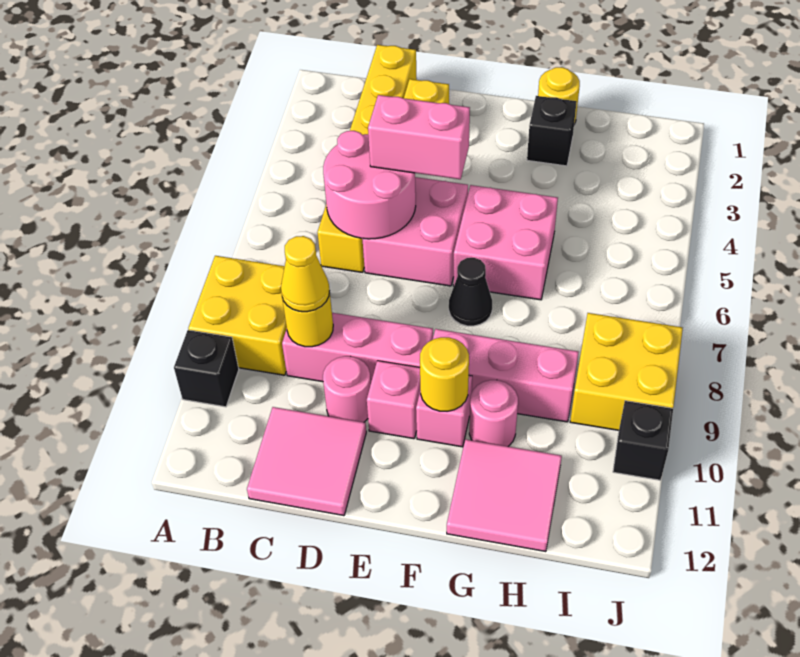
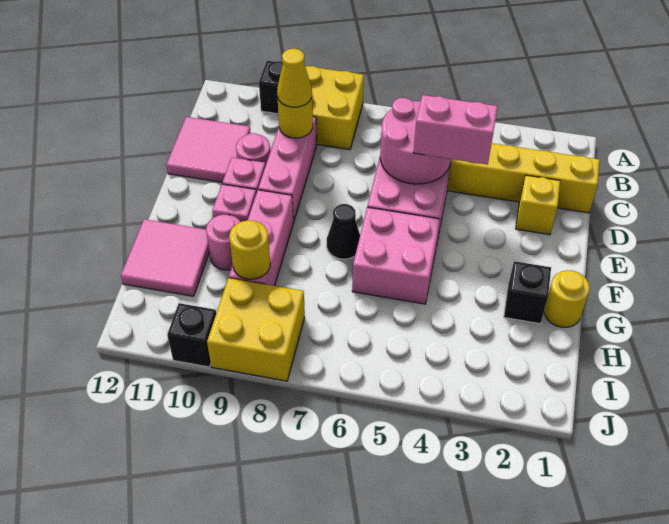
pink 1x2 brick [368,95,470,179] -> pink 1x2 brick turned to [414,95,498,165]
yellow 1x1 round brick [420,337,469,411] -> yellow 1x1 round brick moved to [229,220,270,279]

